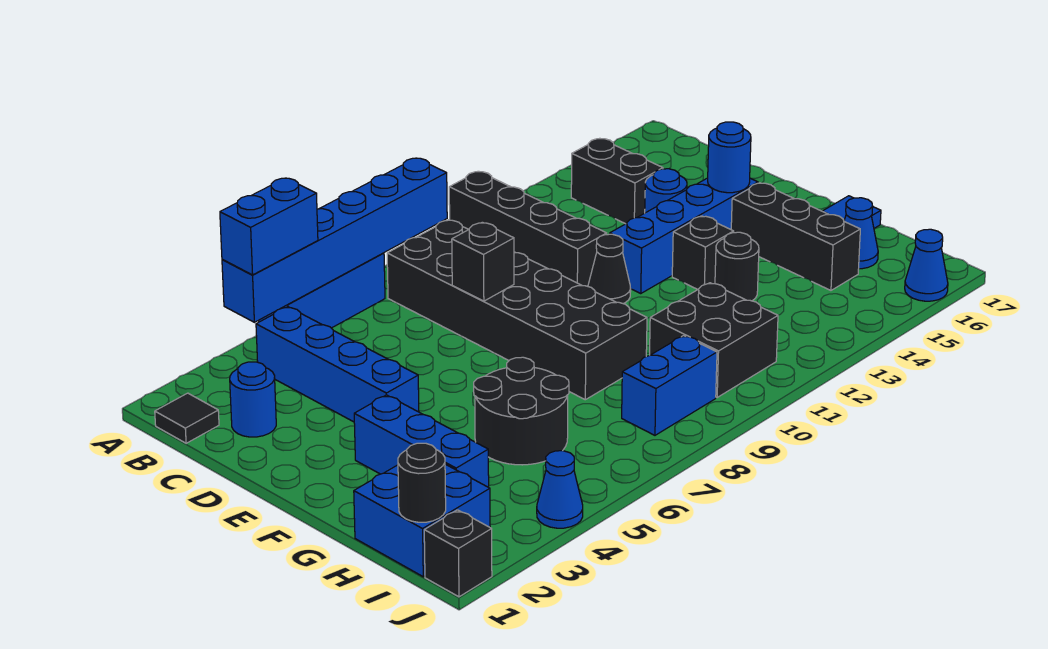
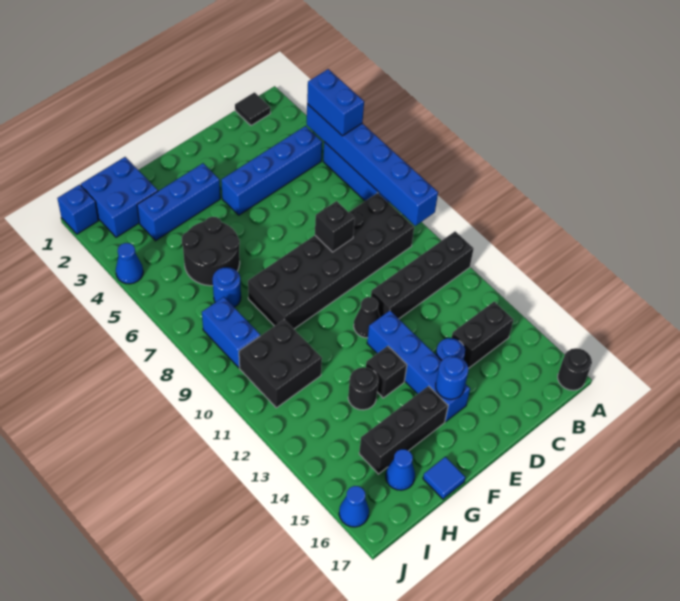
blue 1x1 round brick [230,362,276,437] -> blue 1x1 round brick moved to [213,267,241,307]
black 1x1 round brick [398,443,446,522] -> black 1x1 round brick moved to [558,348,592,390]
black 1x1 brick [424,510,492,597] -> blue 1x1 brick [57,185,99,234]

